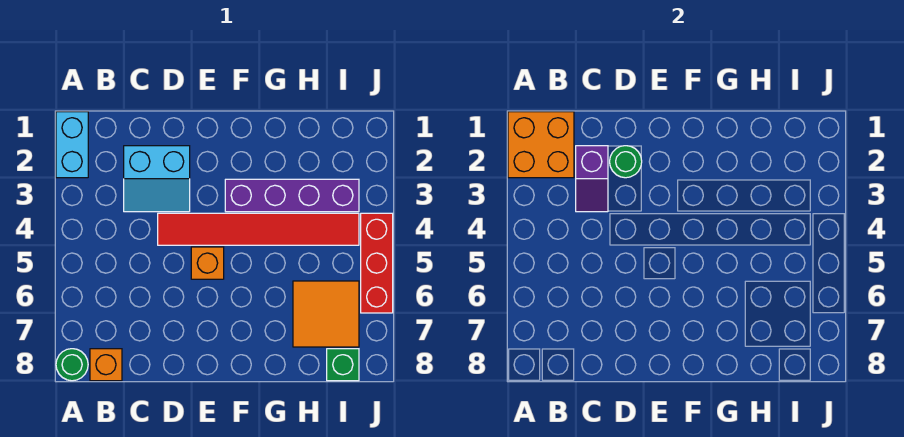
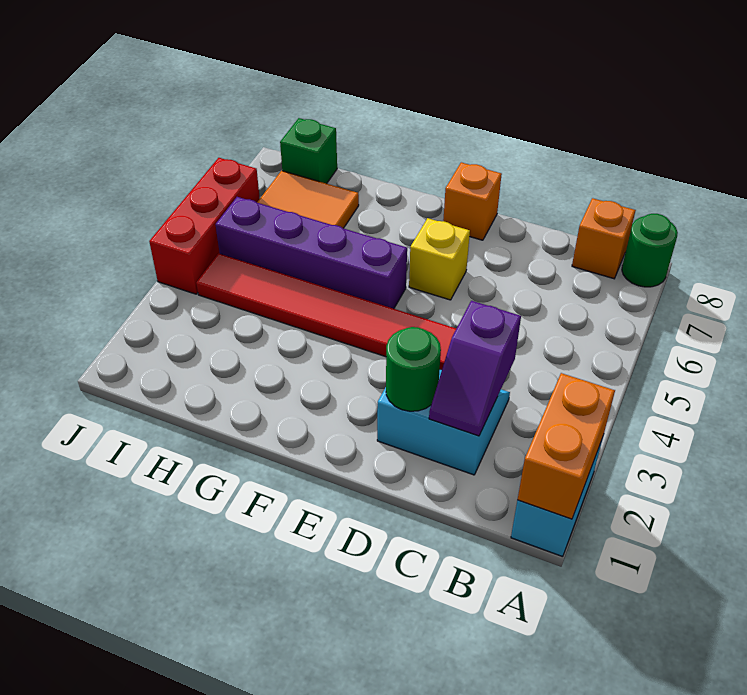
orange 2x2 brick [508,112,574,178] -> orange 1x2 brick [518,373,615,519]
purple 1x2 slope [576,146,608,212] -> purple 1x2 slope turned to [429,301,521,436]
orange 1x1 brick [191,247,224,279] -> orange 1x1 brick moved to [443,162,502,240]
none -> yellow 1x1 brick [409,218,470,300]
purple 1x4 brick [225,179,359,212] -> purple 1x4 brick moved to [215,197,407,309]

